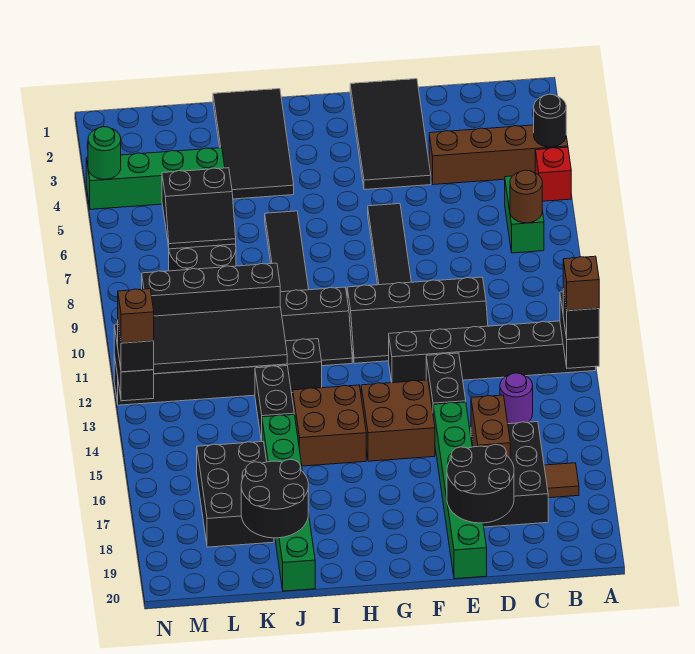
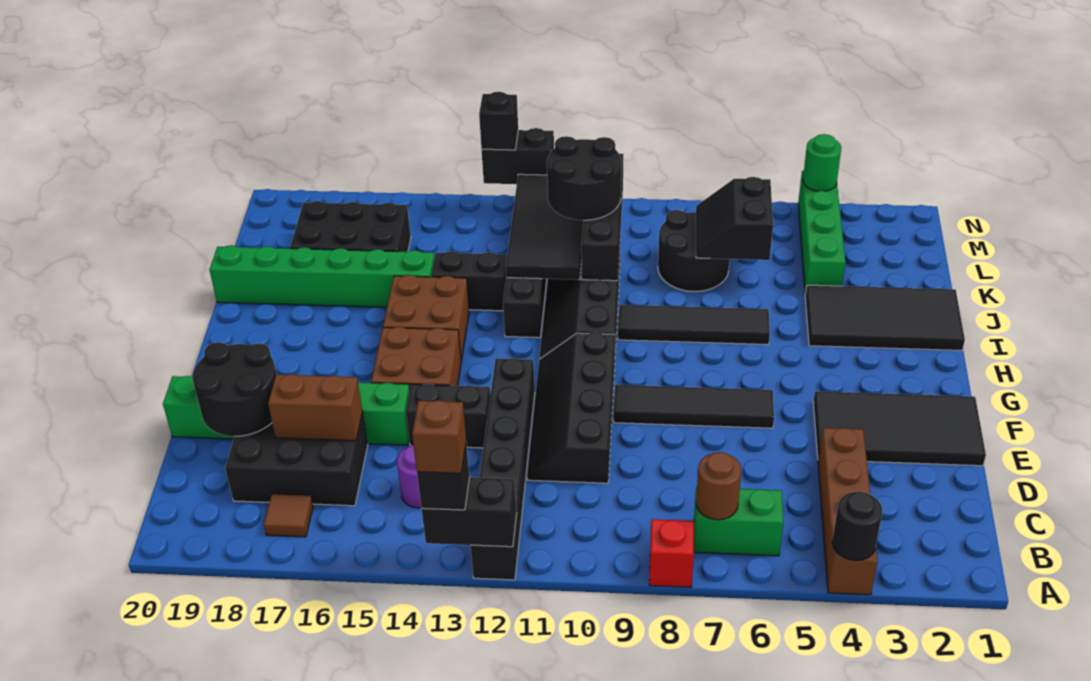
red 1x1 brick [535,147,571,201] -> red 1x1 brick moved to [649,519,694,587]
black 2x2 round brick [241,459,308,538] -> black 2x2 round brick moved to [547,136,621,220]
brown 1x1 brick [118,289,154,343] -> none

